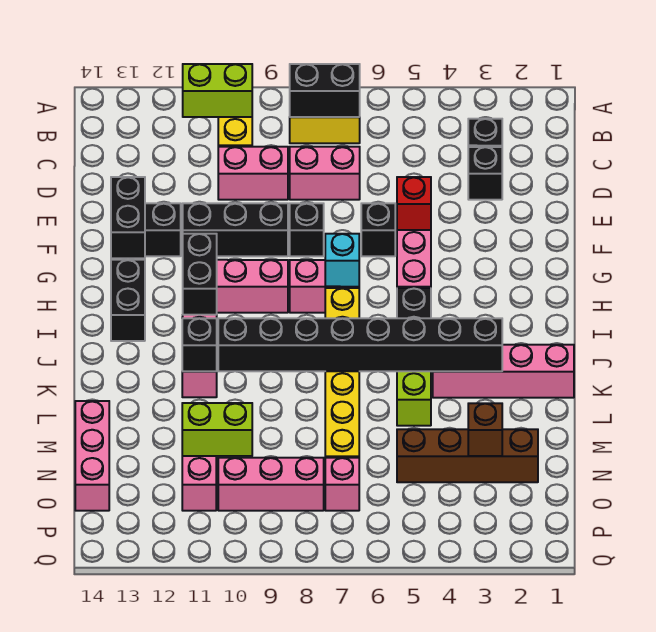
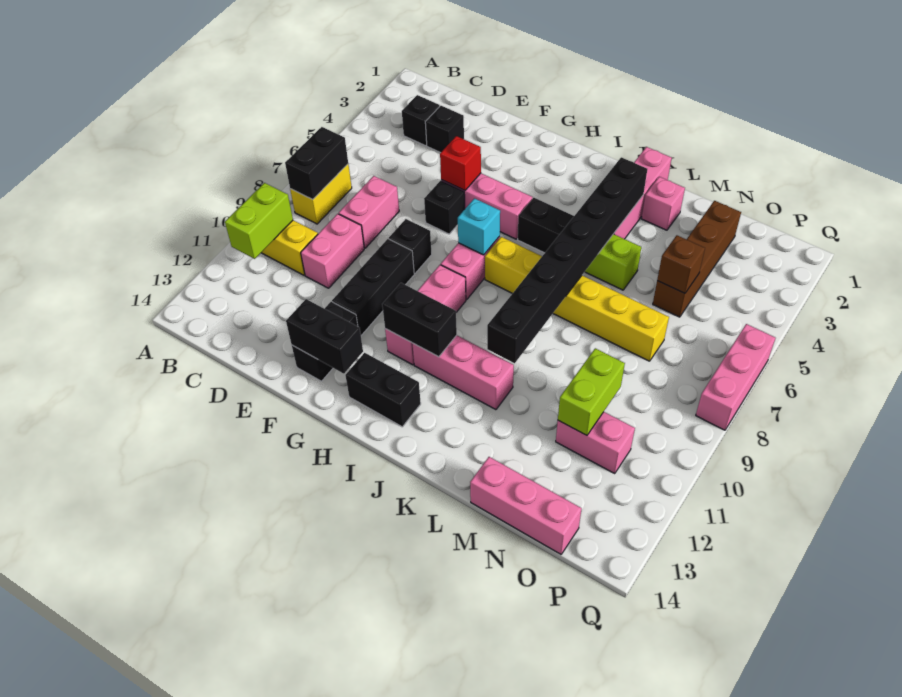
black 1x1 brick [182,318,217,371] -> none
brown 1x1 brick [468,403,502,456] -> brown 1x1 brick moved to [657,235,705,293]
pink 1x1 brick [325,458,359,511] -> pink 1x1 brick moved to [641,177,685,230]
pink 1x3 brick [218,458,324,511] -> pink 1x3 brick moved to [696,324,775,430]

